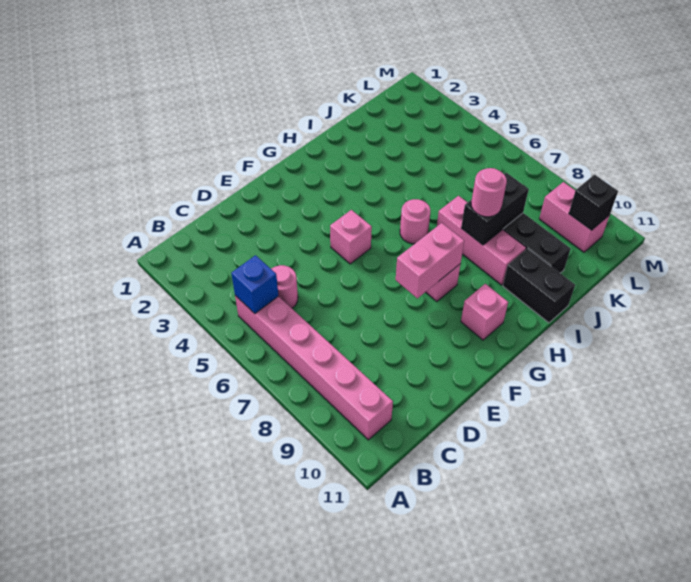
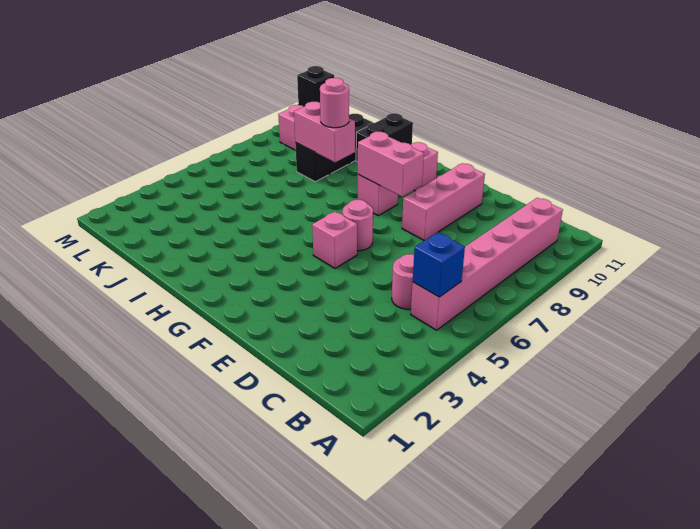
pink 1x1 round brick [400,199,430,244] -> pink 1x1 round brick moved to [343,200,373,251]
pink 1x3 brick [437,196,526,285] -> pink 1x3 brick moved to [402,163,485,241]
black 1x2 brick [461,173,529,245] -> pink 1x2 brick [294,102,355,162]

